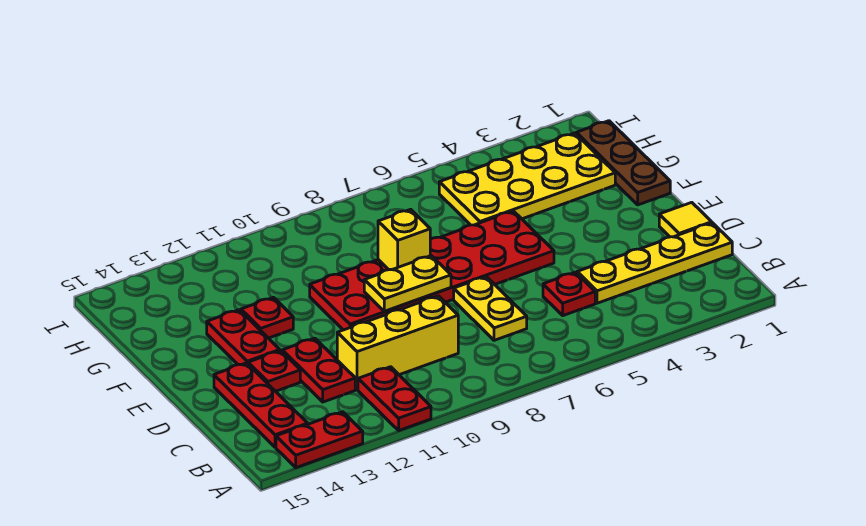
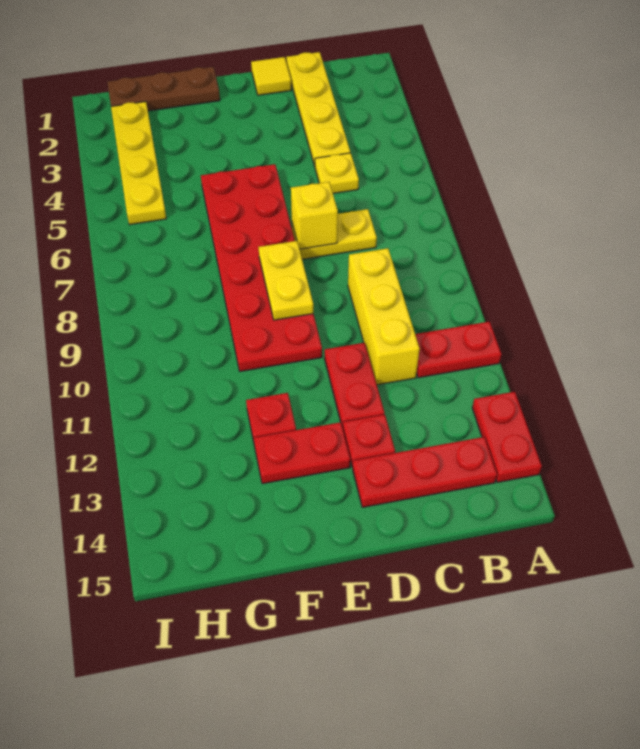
red 1x1 plate [543,272,595,316] -> yellow 1x1 plate [315,153,359,193]
red 1x2 plate [282,338,355,402] -> red 1x2 plate turned to [324,343,384,428]
yellow 1x1 brick [378,209,430,270] -> yellow 1x1 brick moved to [291,182,338,249]
yellow 2x4 plate [439,133,615,225] -> yellow 1x4 plate [111,102,166,225]

